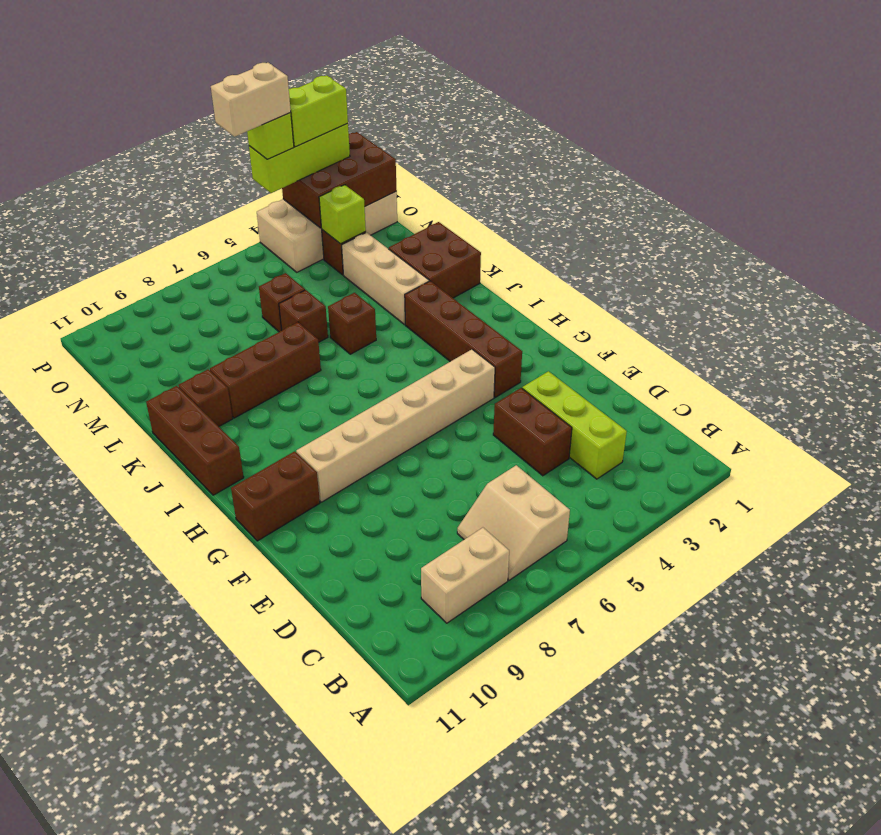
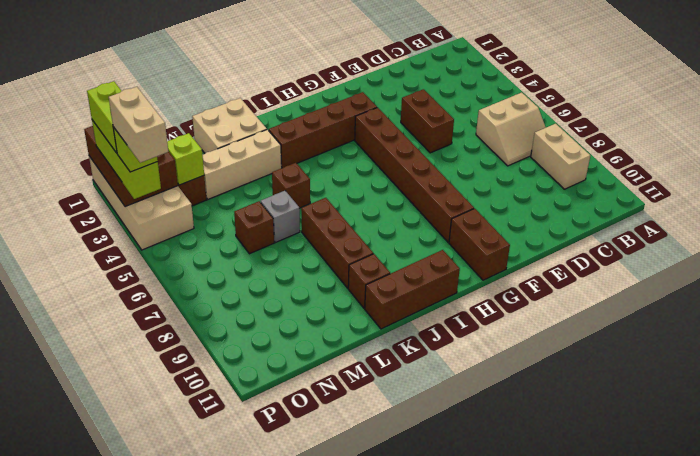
lime 1x3 brick [522,371,627,479] -> none
brown 1x2 brick [493,388,572,476] -> brown 1x2 brick turned to [401,89,454,153]
tan 1x6 brick [296,349,495,502] -> brown 1x6 brick [355,108,474,242]
brown 2x2 brick [389,222,481,298] -> tan 2x2 brick [192,98,267,153]
brown 1x1 brick [279,290,328,342] -> grey 1x1 brick [260,191,300,243]

